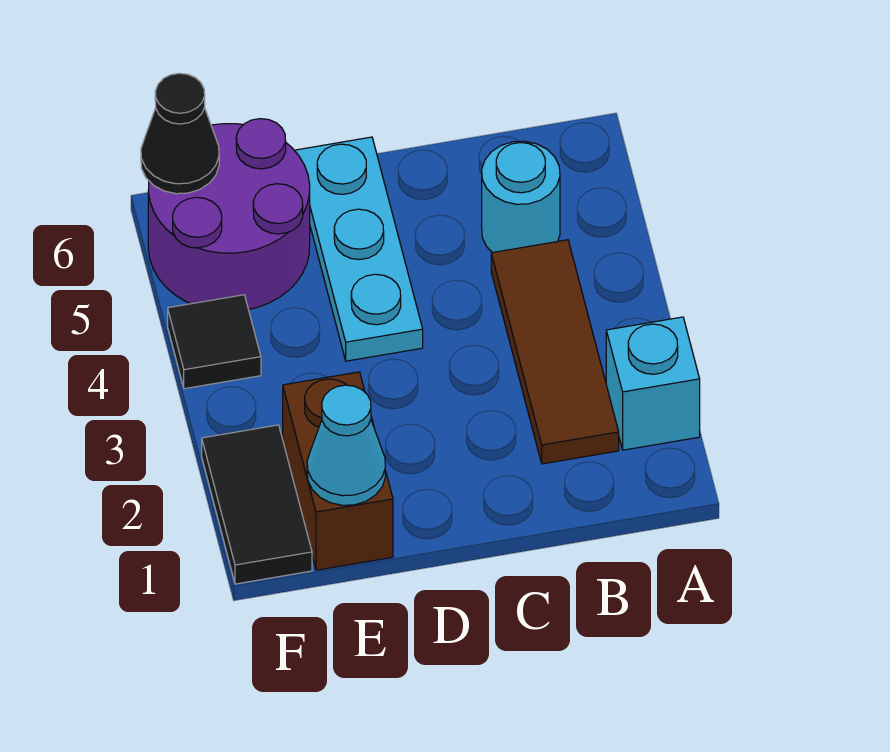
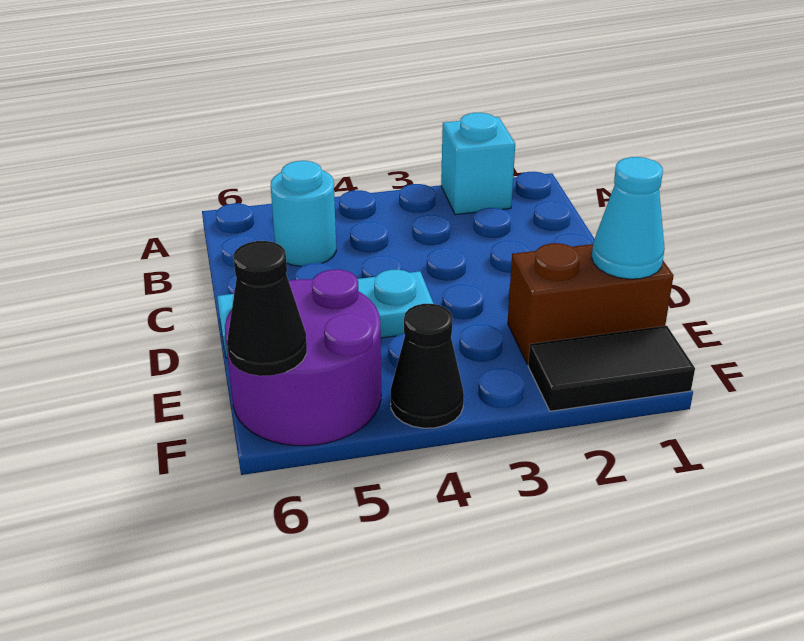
brown 1x3 tile [491,240,619,464] -> none
black 1x1 tile [168,295,261,389] -> black 1x1 cone [391,304,464,428]

